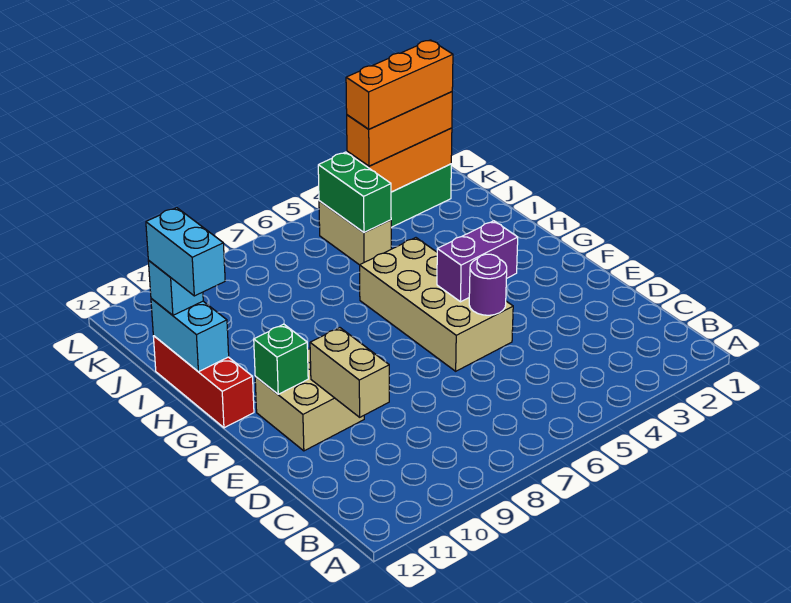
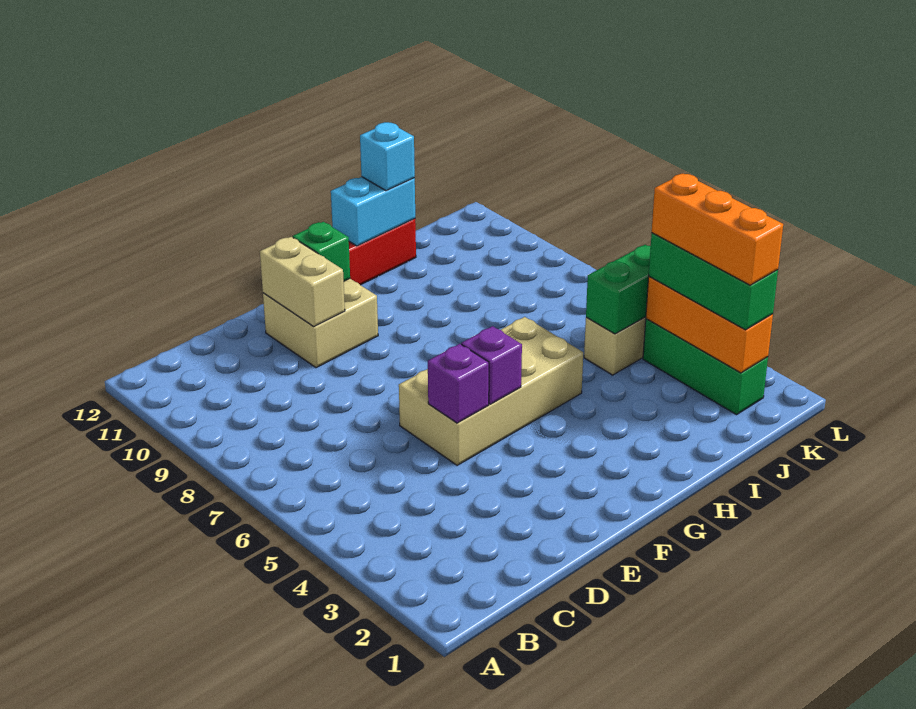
tan 1x2 brick [310,328,389,417] -> tan 1x2 brick turned to [260,237,345,327]
purple 1x1 round brick [469,254,507,315] -> purple 1x1 brick [428,344,489,423]
purple 1x2 brick [437,221,518,302] -> purple 1x1 brick [461,326,522,404]
cyan 1x2 brick [146,208,225,296] -> none
orange 1x3 brick [347,92,452,166] -> green 1x3 brick [649,233,778,330]

